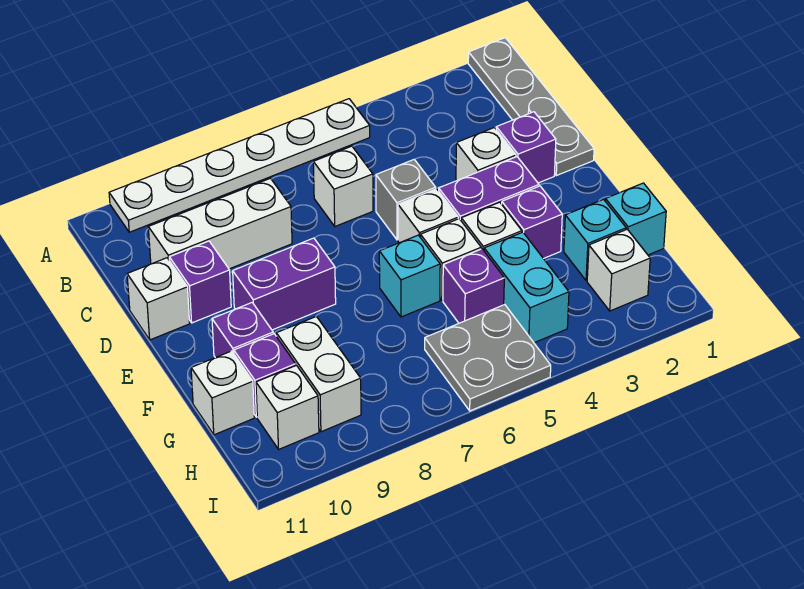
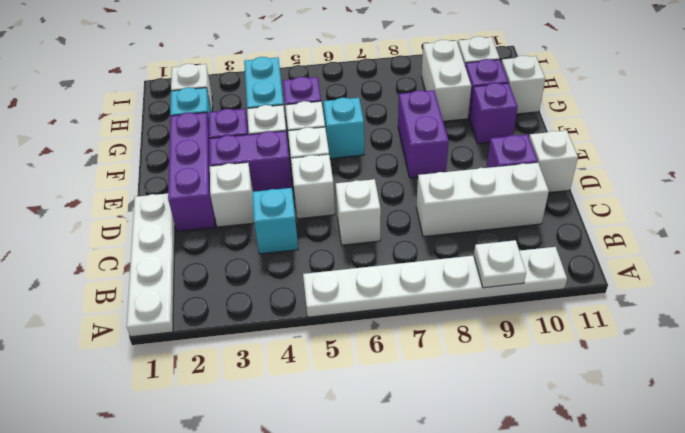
grey 1x4 plate [468,38,594,176] -> white 1x4 plate [127,193,175,337]
none -> white 1x1 plate [474,240,526,288]
purple 1x1 brick [496,112,556,183] -> purple 1x3 brick [168,112,215,231]
grey 1x1 brick [376,159,436,240] -> white 1x1 brick [291,154,335,219]
purple 1x2 brick [233,238,336,330] -> purple 1x2 brick turned to [398,90,449,178]
cyan 1x1 brick [605,183,666,255] -> cyan 1x1 brick moved to [252,188,298,254]
grey 2x2 plate [425,305,551,411] -> none

